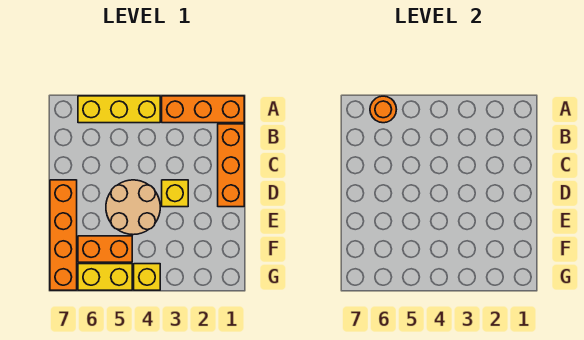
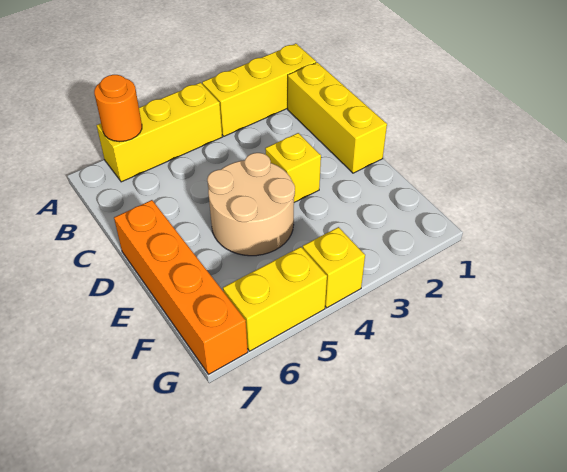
orange 1x3 brick [162,96,244,123] -> yellow 1x3 brick [202,44,316,136]
orange 1x3 brick [218,124,244,207] -> yellow 1x3 brick [288,62,387,173]
orange 1x2 brick [78,236,132,262] -> none

